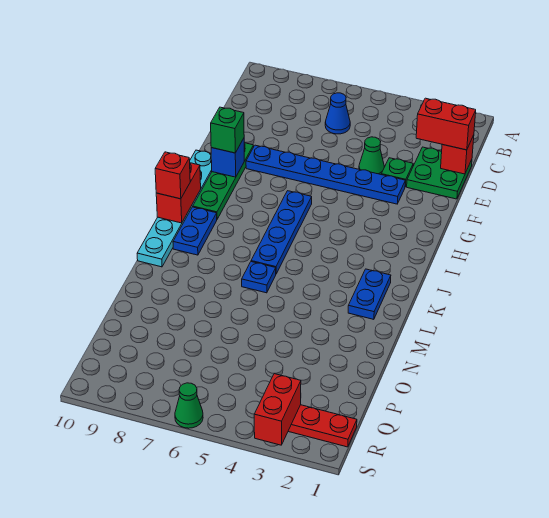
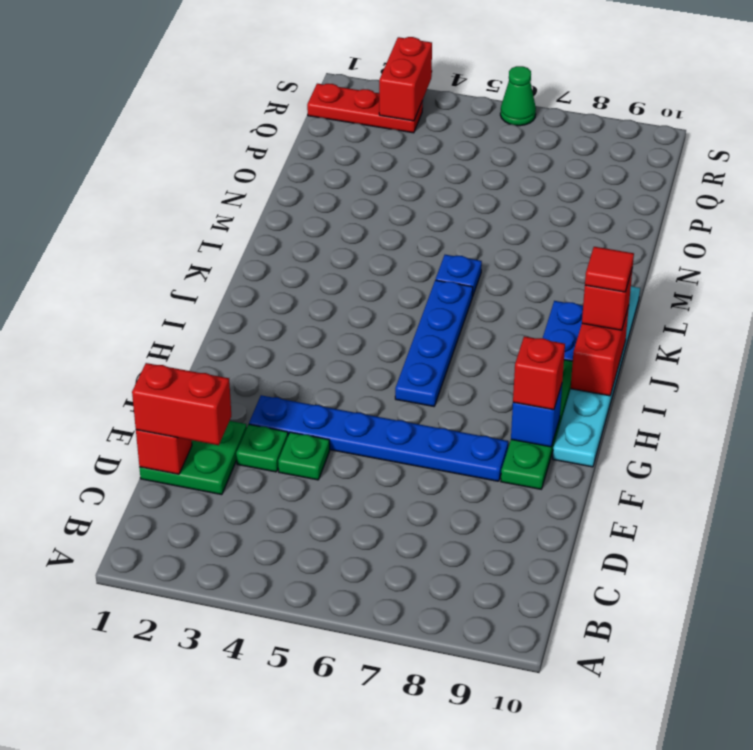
blue 1x1 cone [325,93,350,134] -> none
green 1x1 cone [359,137,384,174] -> green 1x1 plate [278,432,330,480]
green 1x1 brick [211,107,244,153] -> red 1x1 brick [513,336,565,410]
none -> red 1x1 tile [585,247,634,292]
blue 1x2 plate [348,269,391,319] -> none

